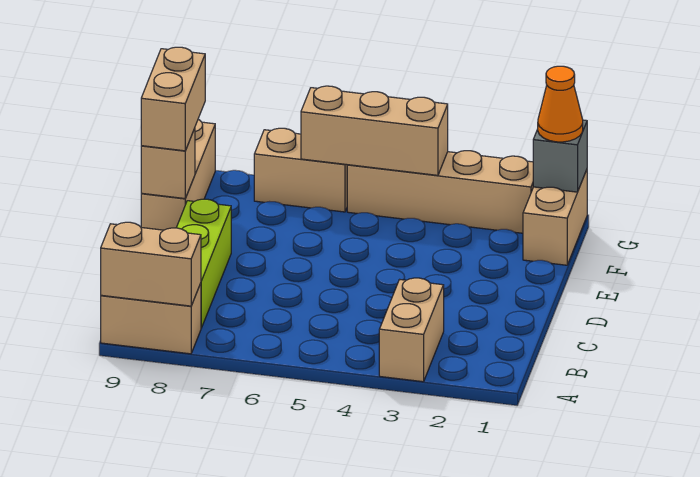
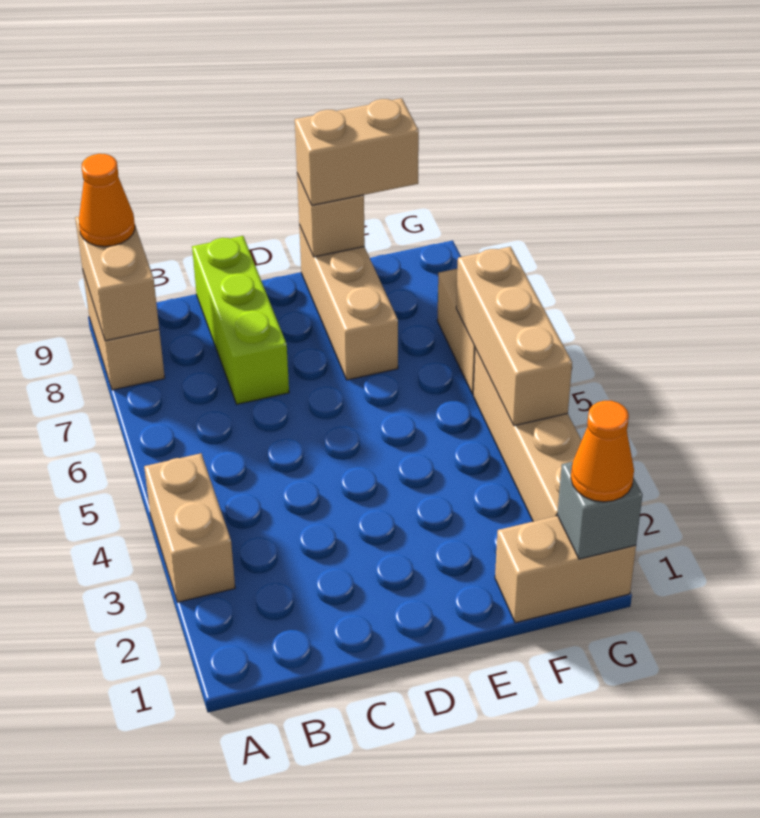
tan 1x2 brick [379,278,444,382] -> tan 1x2 brick turned to [144,453,235,602]
none -> orange 1x1 cone [79,154,135,247]
lime 1x3 brick [176,199,231,328] -> lime 1x3 brick turned to [192,236,289,404]
tan 1x3 brick [141,119,215,230] -> tan 1x3 brick turned to [299,225,398,380]

